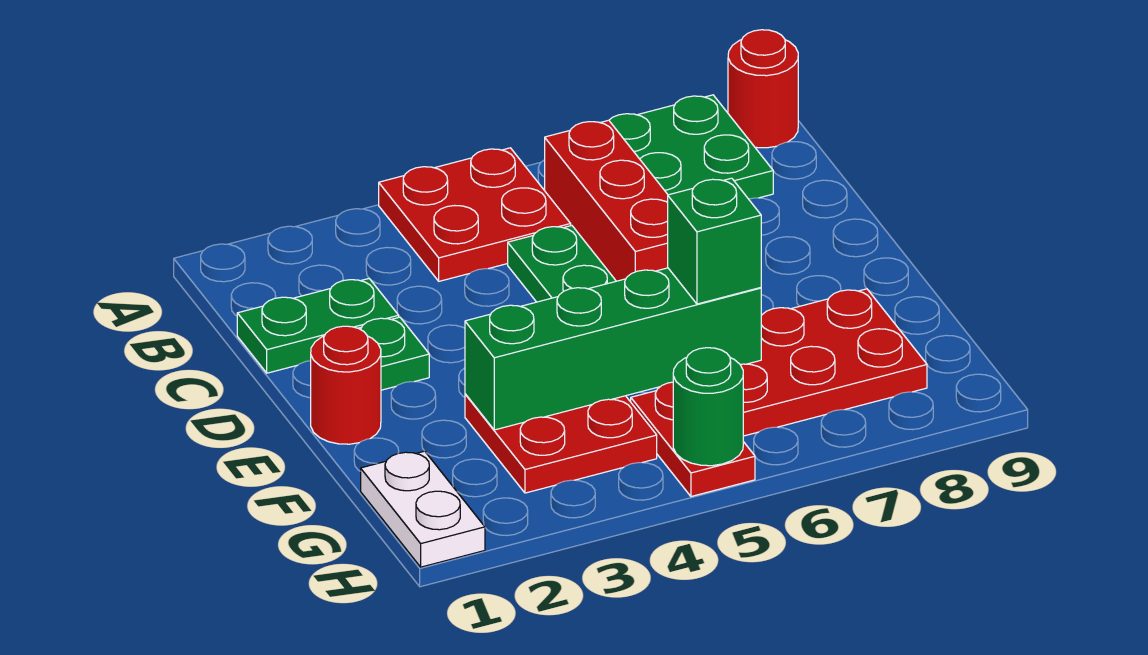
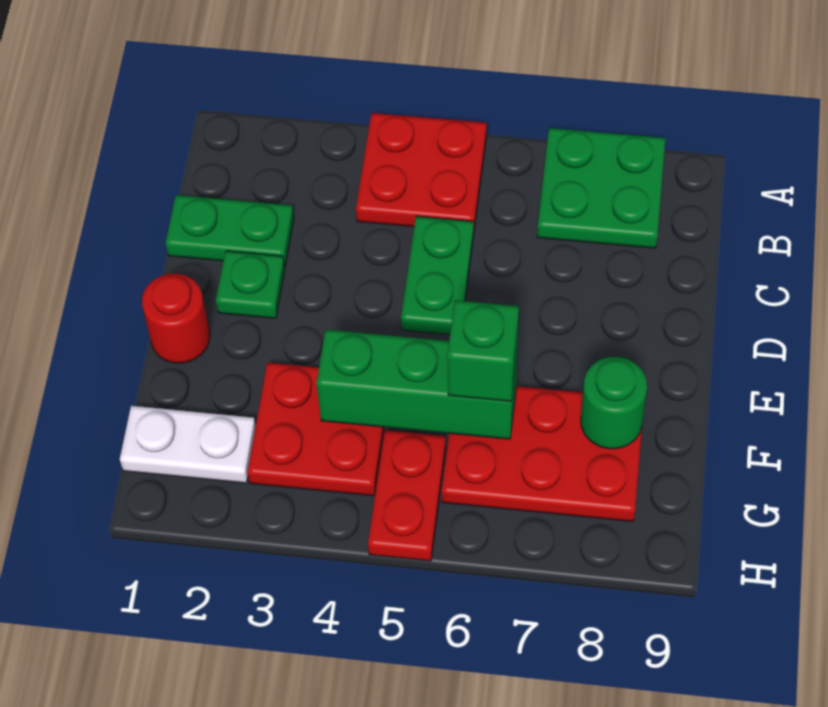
red 1x1 round brick [728,30,798,148] -> none
red 1x3 brick [545,120,668,281] -> none
green 1x4 brick [465,268,761,430] -> green 1x3 brick [316,330,518,439]
white 1x2 plate [361,451,485,567] -> white 1x2 plate turned to [120,406,256,483]
green 1x1 round brick [673,348,743,466] -> green 1x1 round brick moved to [581,357,647,449]

